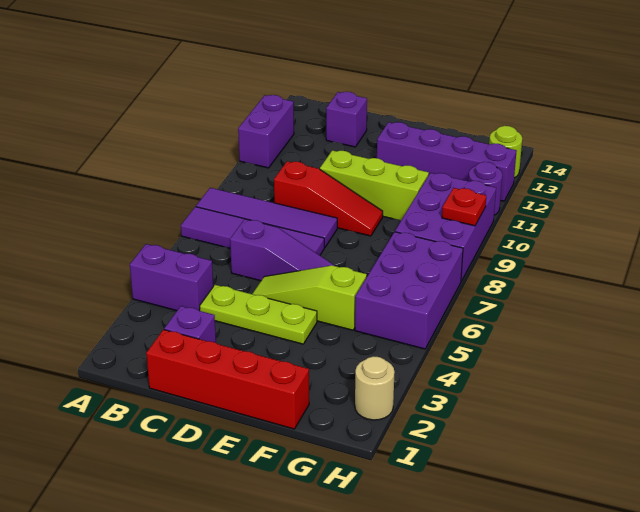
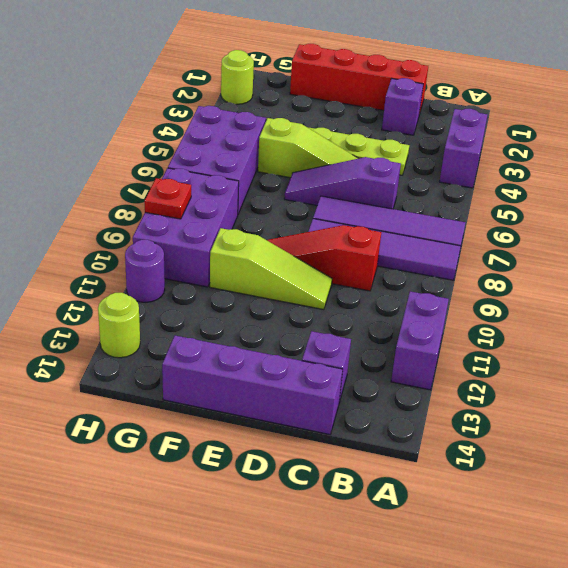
purple 1x2 brick [130,244,213,311] -> purple 1x2 brick turned to [440,109,487,188]
lime 1x3 brick [320,150,429,220] -> lime 1x3 slope [210,228,332,310]
purple 1x4 brick [377,122,517,201] -> purple 1x4 brick moved to [162,336,343,434]
tan 1x1 round brick [355,356,395,420] -> lime 1x1 round brick [221,50,254,104]

